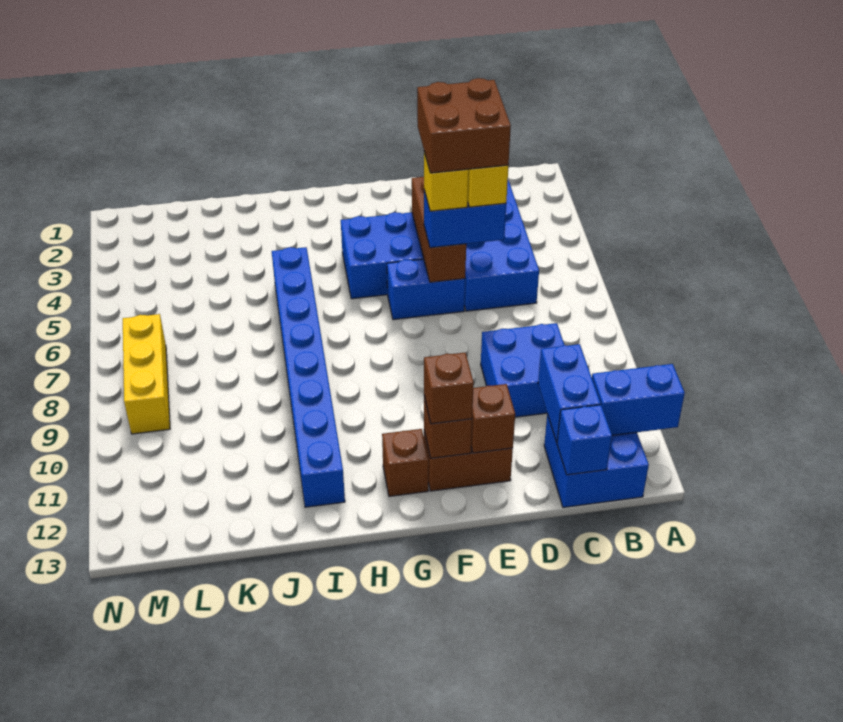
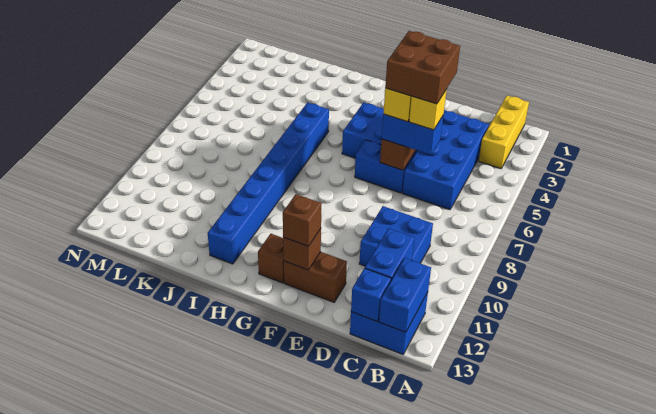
blue 1x2 brick [592,364,685,435] -> blue 1x2 brick turned to [379,258,431,332]
brown 1x1 brick [471,384,515,453] -> none
yellow 1x3 brick [123,314,170,434] -> yellow 1x3 brick moved to [479,96,529,169]

